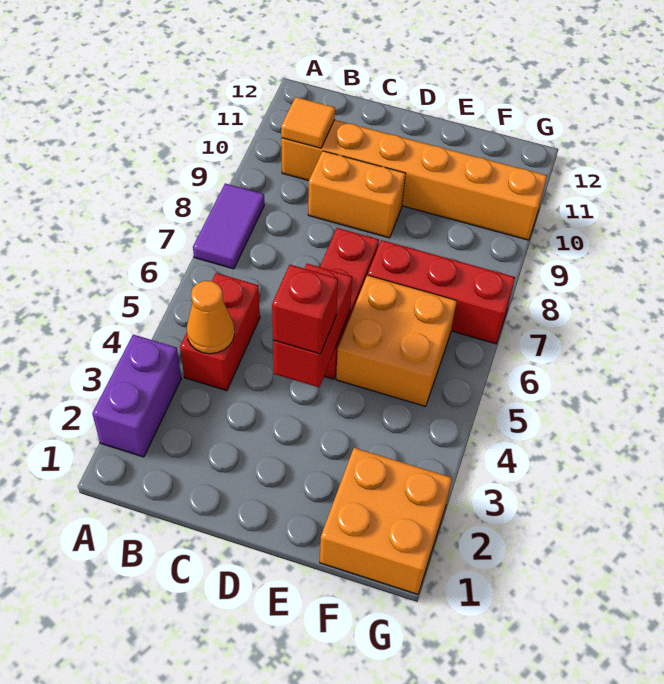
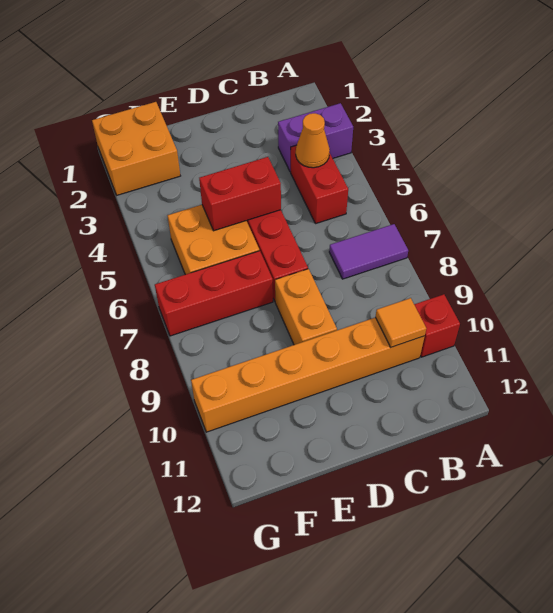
purple 1x2 brick [92,335,181,457] -> purple 1x2 brick turned to [278,103,353,172]
purple 1x2 tile [193,183,264,269] -> purple 1x2 tile turned to [329,224,408,279]
orange 1x2 brick [308,151,406,238] -> orange 1x2 brick turned to [275,269,337,345]
red 1x2 brick [273,264,352,387] -> red 1x2 brick turned to [199,157,281,231]
red 1x1 brick [272,265,338,354] -> red 1x1 brick moved to [414,294,460,357]

